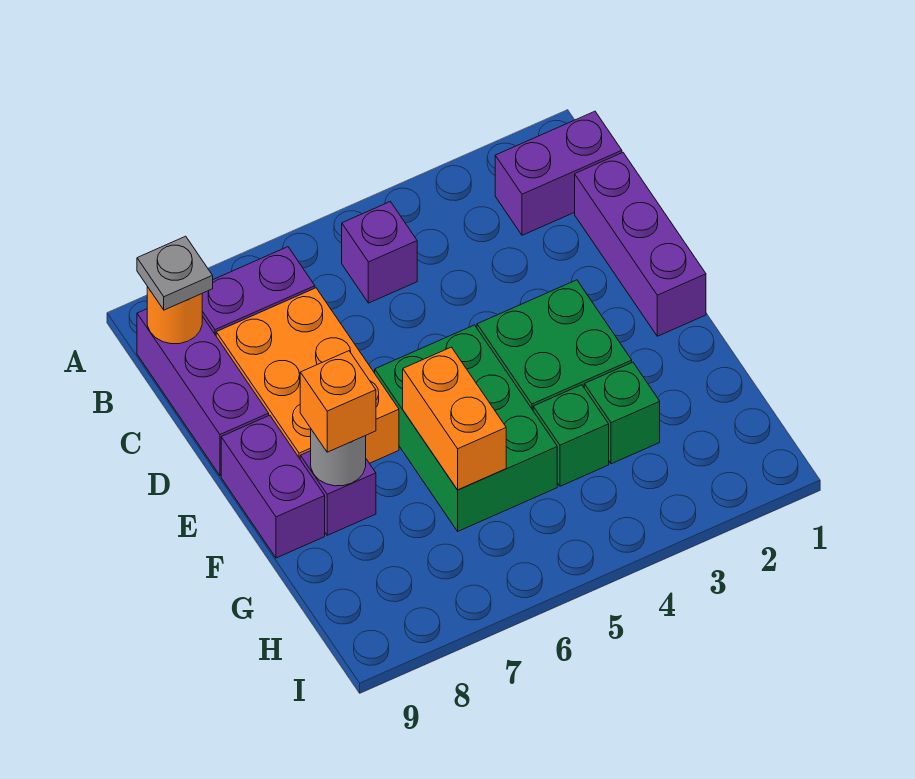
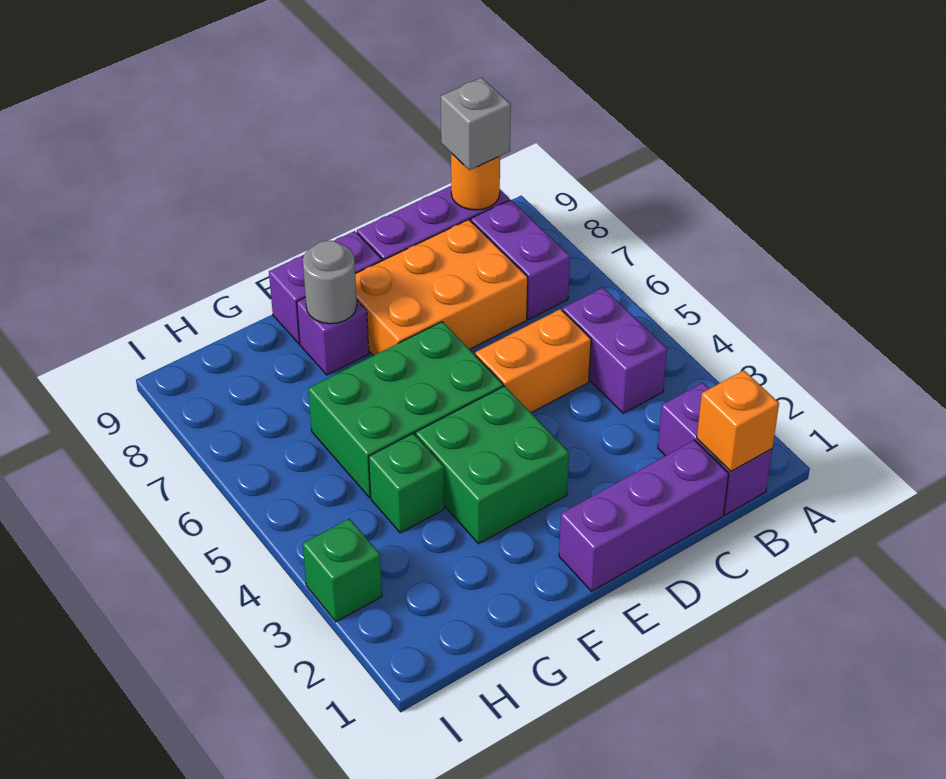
purple 1x1 brick [342,202,417,303] -> purple 1x2 brick [562,288,667,413]
grey 1x1 plate [137,236,213,310] -> grey 1x1 brick [441,78,511,170]
orange 1x2 brick [403,347,506,490] -> orange 1x2 brick moved to [475,309,591,413]
orange 1x1 brick [300,351,376,452] -> orange 1x1 brick moved to [697,370,779,471]
green 1x1 brick [584,362,660,464] -> green 1x1 brick moved to [303,519,382,622]

